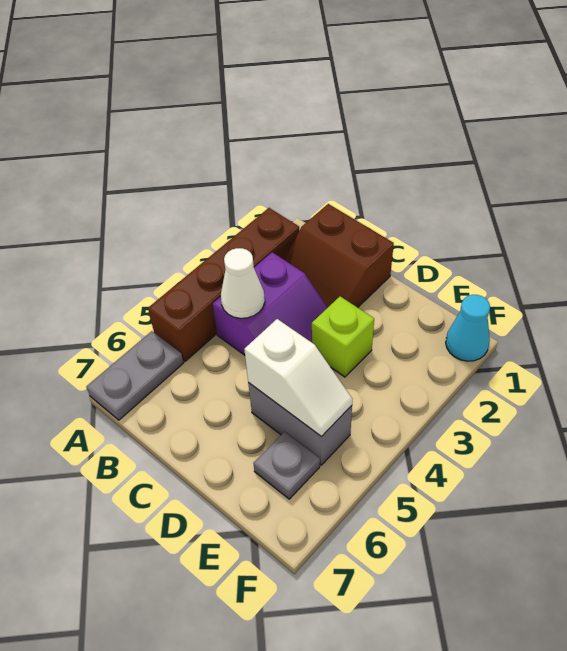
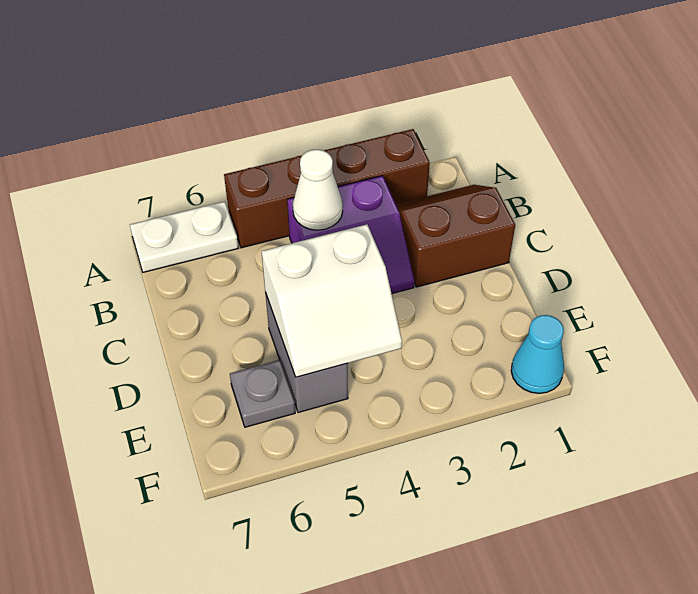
grey 1x2 plate [86,331,183,420] -> white 1x2 plate [130,201,238,272]
brown 2x2 slope [285,204,394,308] -> brown 2x2 slope turned to [396,185,515,287]
lime 1x1 brick [312,296,374,377] -> none
white 1x2 slope [244,319,352,437] -> white 2x2 slope [262,224,402,377]

